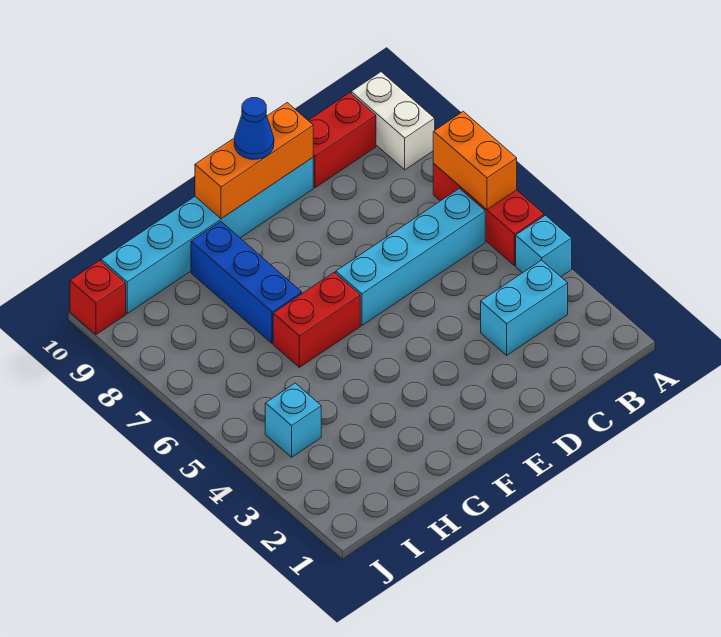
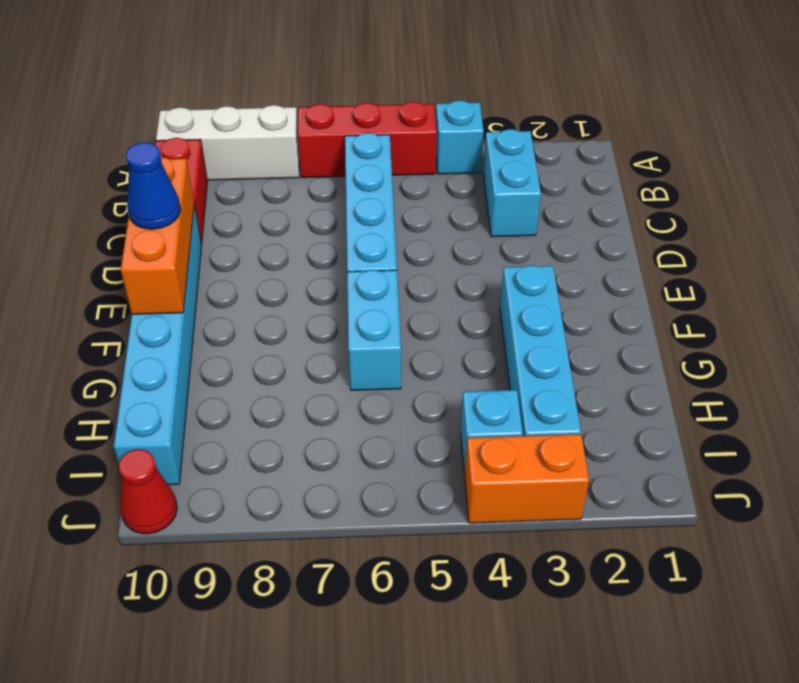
orange 1x2 brick [433,111,517,209] -> orange 1x2 brick moved to [465,434,589,523]
white 1x2 brick [351,72,435,170] -> white 1x3 brick [156,105,299,180]
none -> cyan 1x4 brick [500,265,581,436]
red 1x2 brick [273,272,360,367] -> cyan 1x2 brick [347,270,401,390]
blue 1x3 brick [191,222,302,343] -> none
red 1x1 brick [70,260,126,334] -> red 1x1 cone [118,449,177,534]

